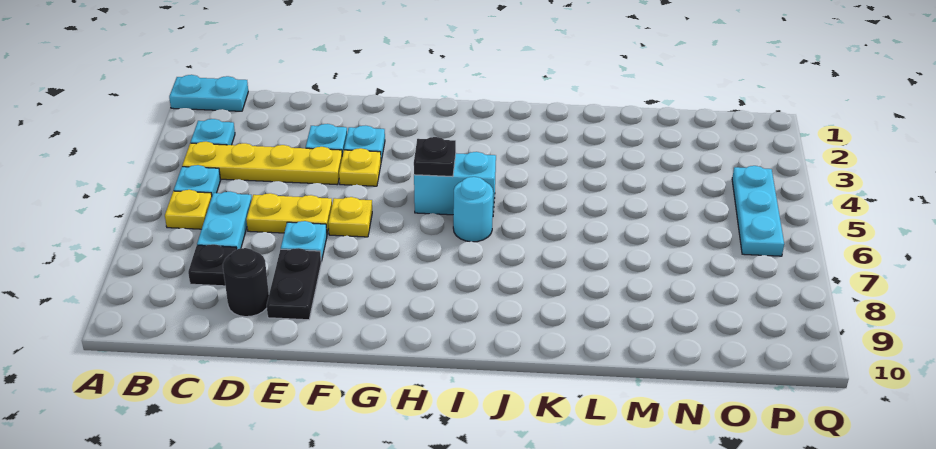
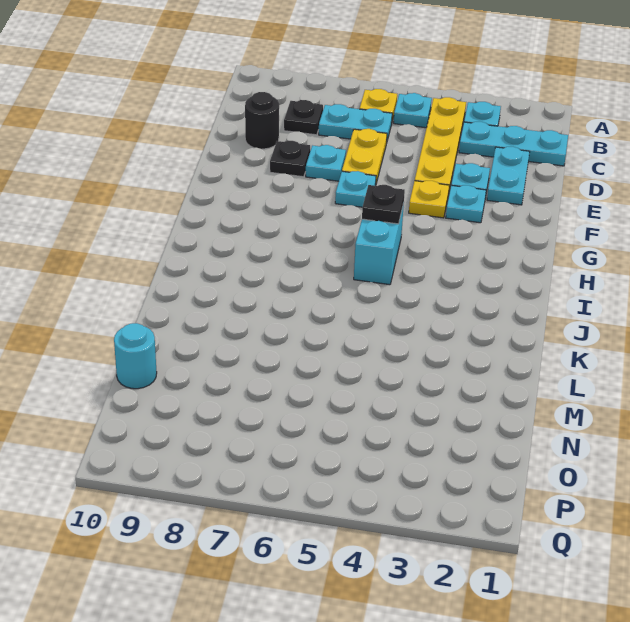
cyan 1x2 plate [169,75,248,111] -> cyan 1x2 plate moved to [487,147,529,205]
black 1x2 plate [267,248,321,320] -> black 1x1 plate [270,141,310,177]
yellow 1x1 plate [328,197,372,237] -> cyan 1x1 plate [335,171,376,207]
cyan 1x1 round brick [453,177,493,242] -> cyan 1x1 round brick moved to [114,323,157,389]
cyan 1x3 plate [732,166,784,256] -> cyan 1x3 plate moved to [459,122,568,166]

